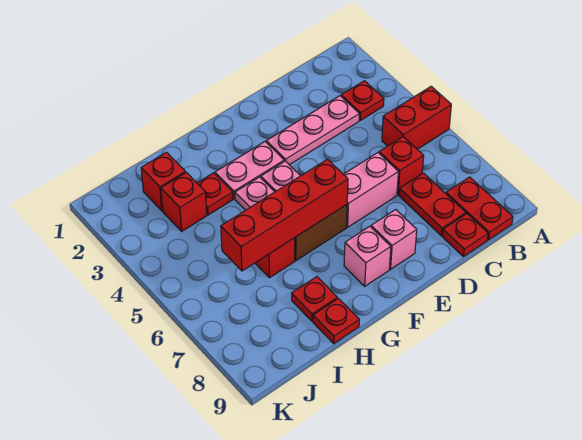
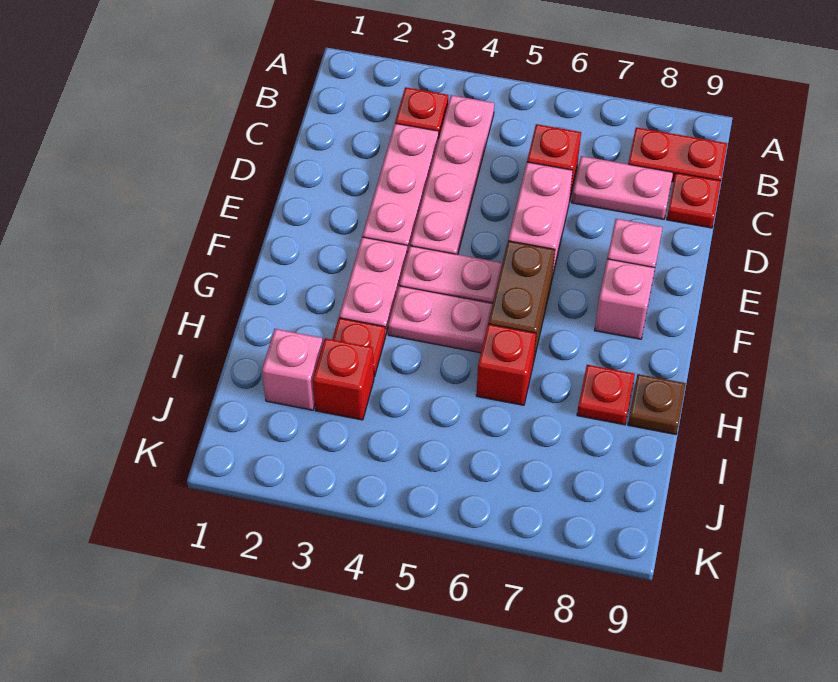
red 1x2 brick [382,86,451,149] -> none
none -> pink 1x4 plate [410,95,494,254]
red 1x2 plate [399,173,466,236] -> pink 1x2 plate [572,156,673,219]
red 1x4 brick [221,159,348,271] -> none
red 1x1 plate [313,298,359,343] -> brown 1x1 plate [628,374,686,434]
red 1x1 brick [141,152,185,211] -> pink 1x1 brick [262,329,323,410]

